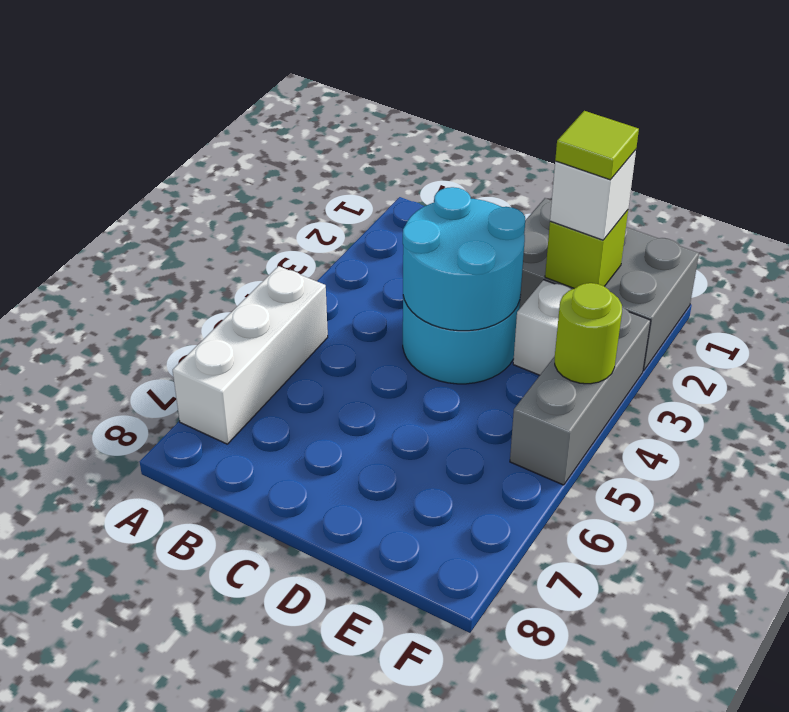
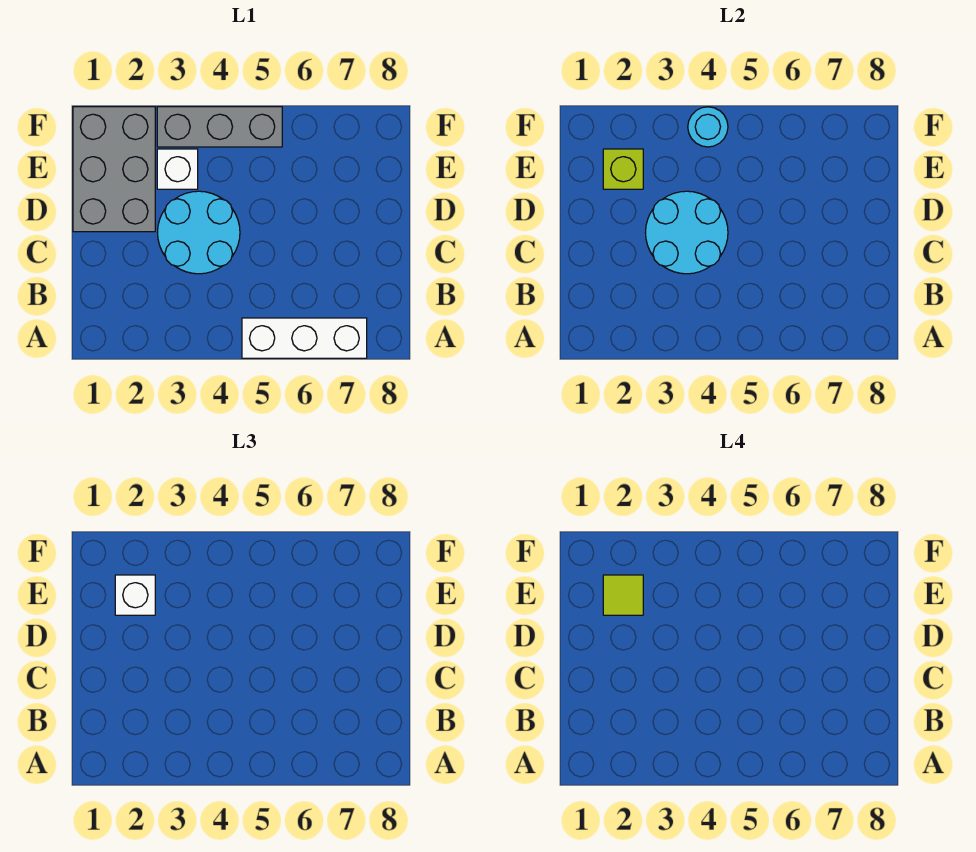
lime 1x1 round brick [555,283,622,384] -> cyan 1x1 round brick [688,107,728,147]

